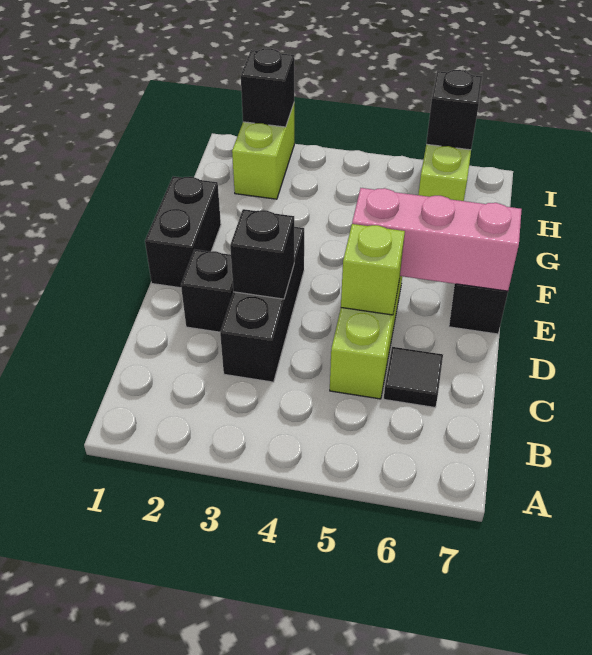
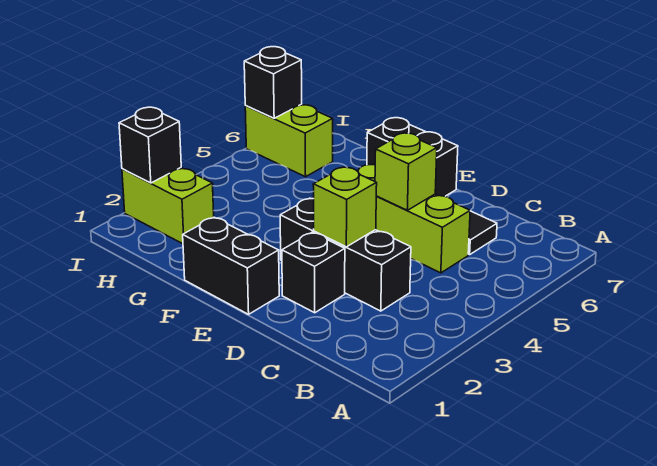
black 1x1 brick [230,209,294,299] -> lime 1x1 brick [313,167,377,247]
pink 1x3 brick [352,188,522,291] -> none

